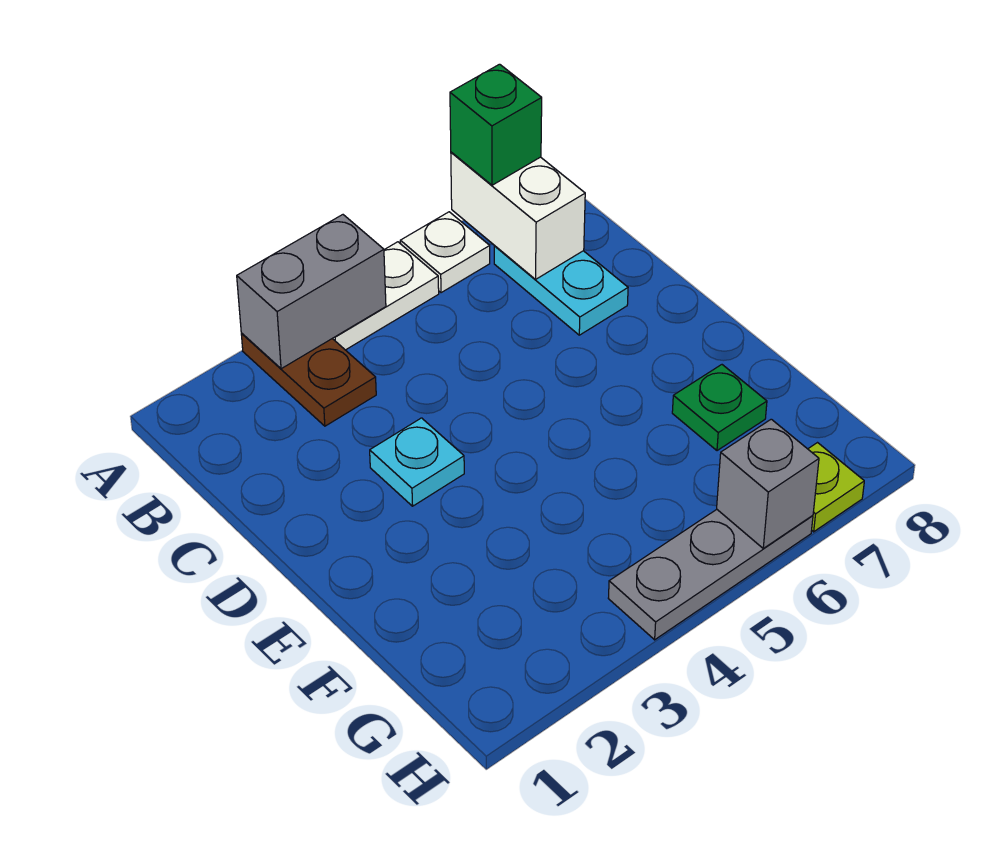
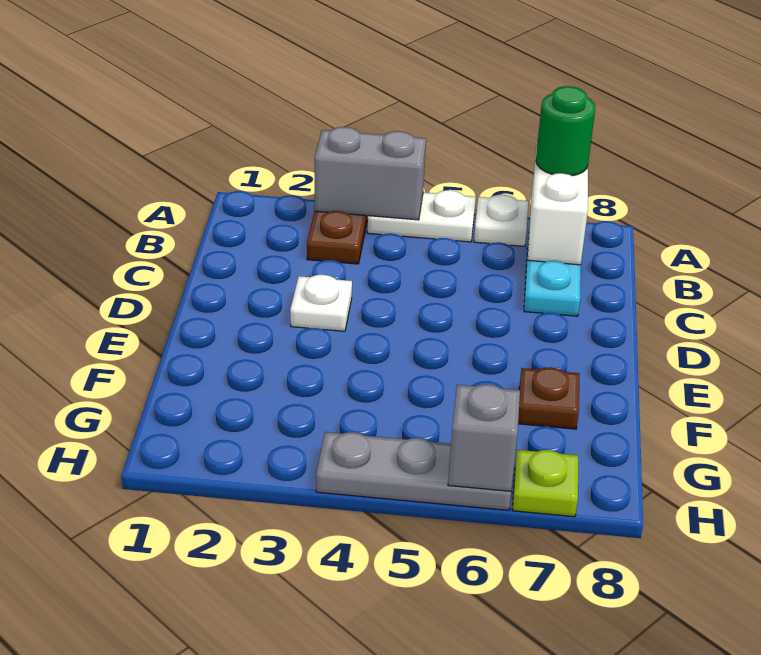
green 1x1 brick [450,64,542,185] -> green 1x1 round brick [536,86,595,176]
cyan 1x1 plate [370,418,464,506] -> white 1x1 plate [290,275,352,331]
green 1x1 plate [672,365,767,451] -> brown 1x1 plate [518,367,579,429]

